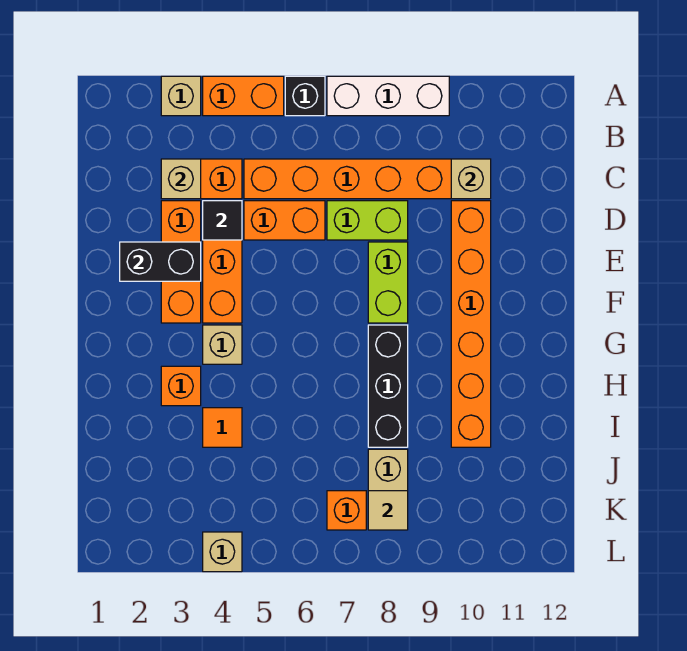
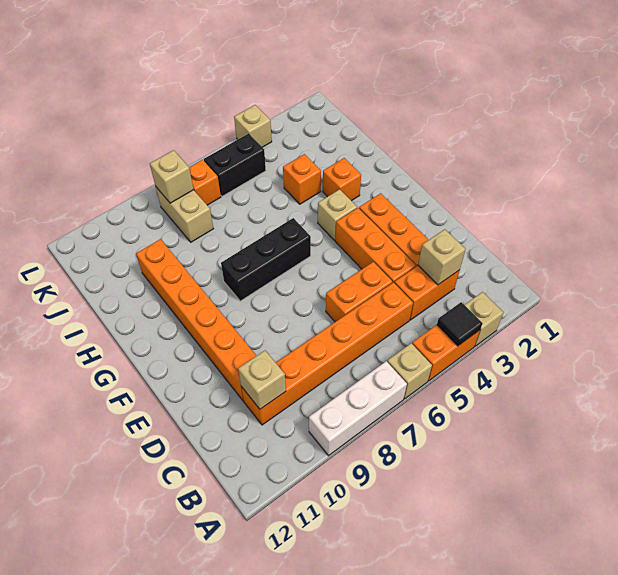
black 1x1 brick [285,76,325,116] -> tan 1x1 brick [387,343,432,399]
black 1x1 tile [203,201,242,240] -> black 1x1 tile moved to [437,302,483,346]
lime 1x2 brick [327,201,408,240] -> none
black 1x2 brick [120,242,201,281] -> black 1x2 brick moved to [204,134,266,196]
lime 1x2 brick [368,242,408,323] -> none
black 1x3 brick [368,325,408,447] -> black 1x3 brick turned to [221,218,311,301]
orange 1x1 tile [203,408,242,447] -> orange 1x1 brick [283,154,321,204]
tan 1x1 tile [368,491,408,530] -> tan 1x1 brick [150,150,194,203]

